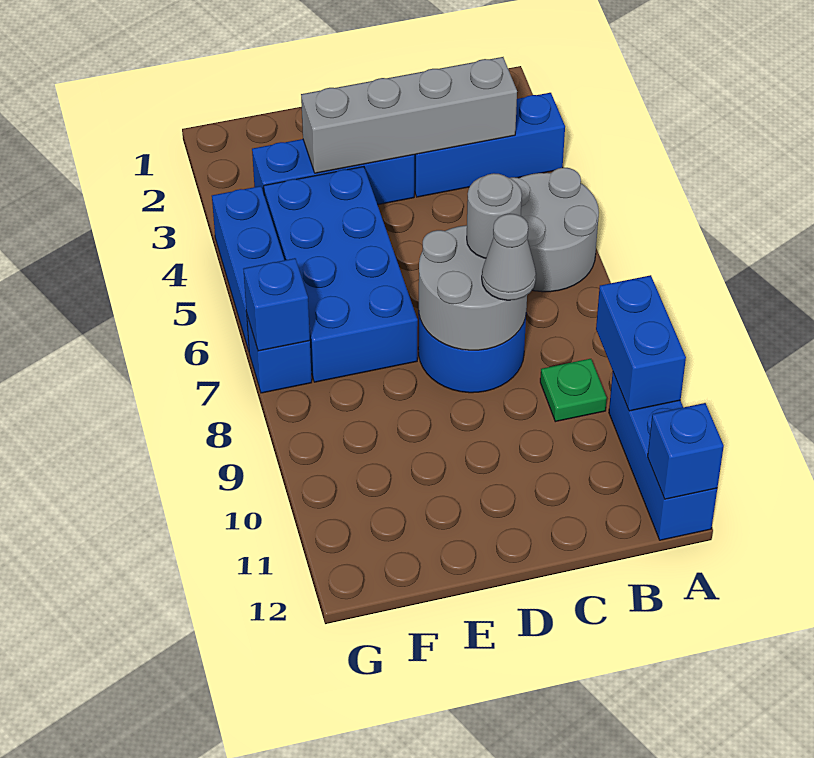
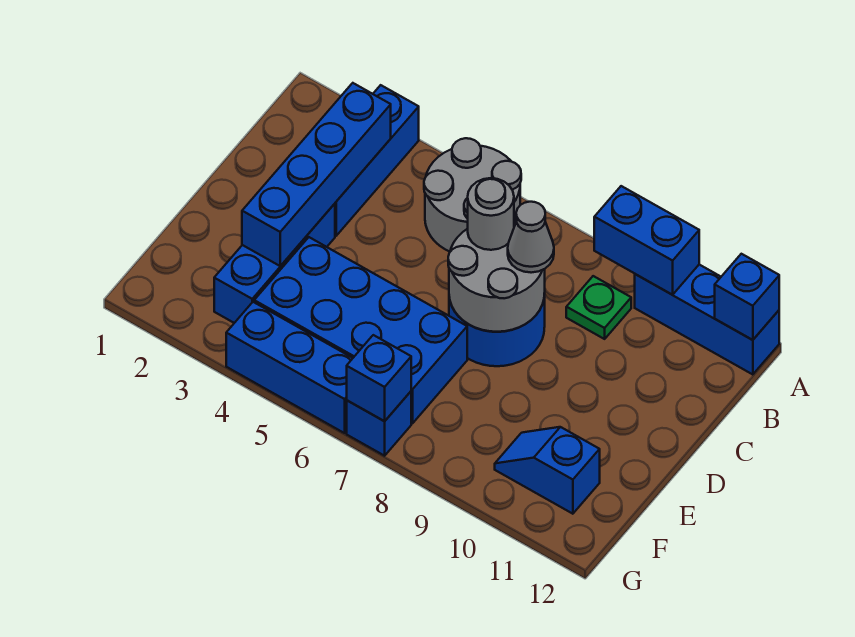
grey 1x4 brick [301,57,517,173] -> blue 1x4 brick [242,83,391,266]
none -> blue 1x2 slope [495,427,600,514]

